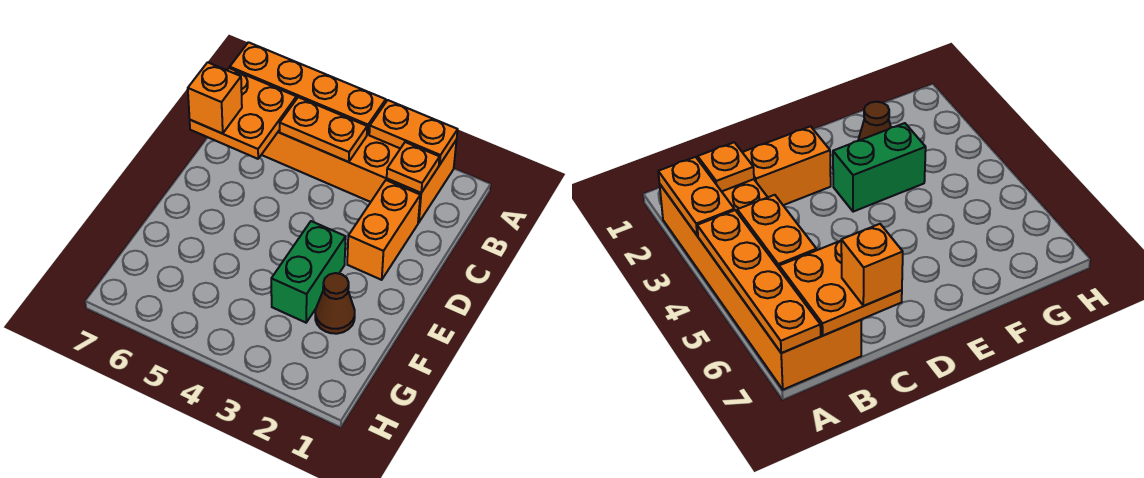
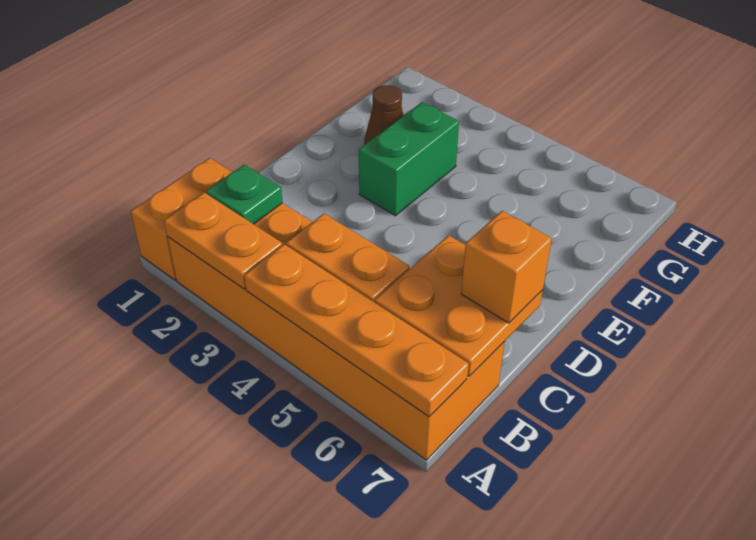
orange 1x1 plate [387,142,440,193] -> green 1x1 plate [206,165,283,224]
orange 1x2 brick [347,180,420,280] -> orange 1x2 brick moved to [131,158,232,280]

